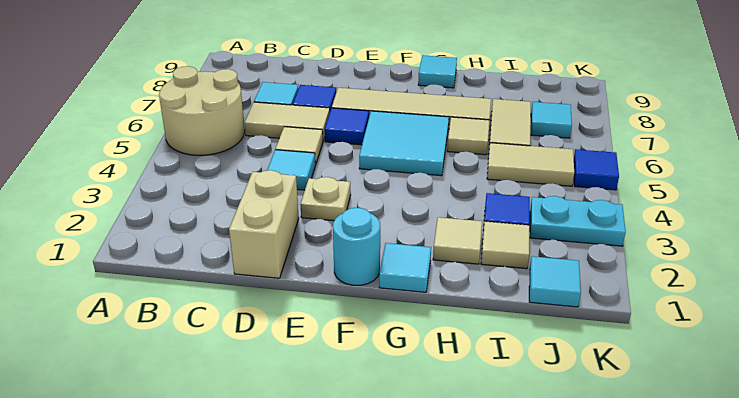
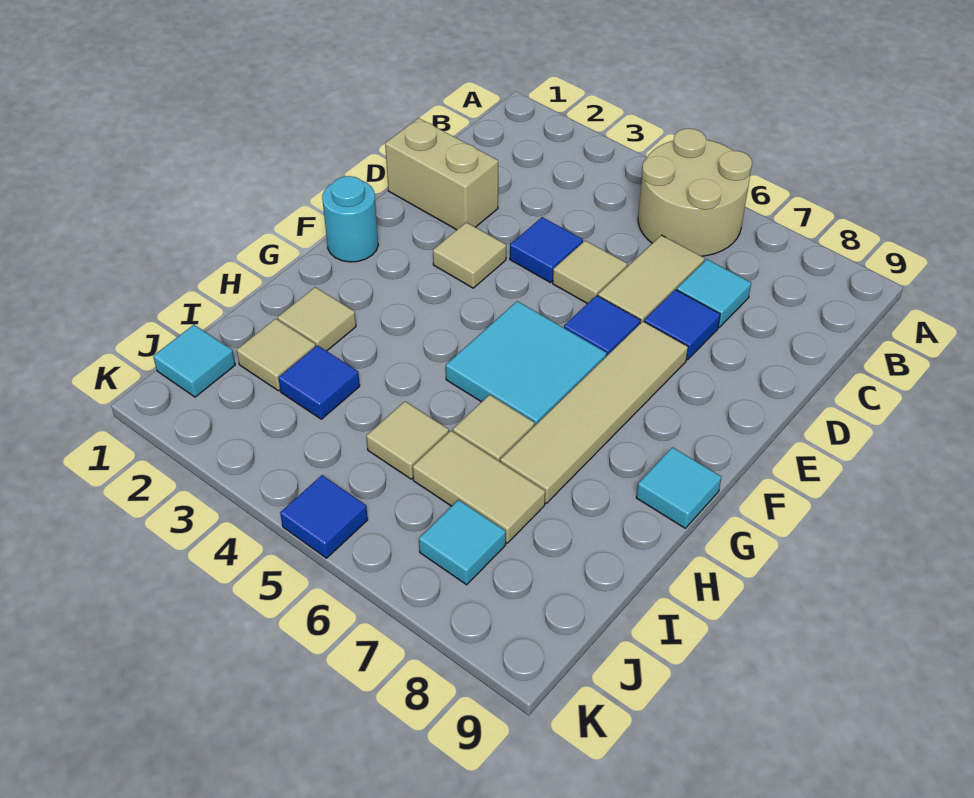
cyan 1x1 tile [267,150,315,190] -> blue 1x1 tile [510,217,583,283]
tan 1x1 plate [300,177,351,221] -> tan 1x1 tile [433,222,506,288]
cyan 1x1 tile [379,243,431,292] -> none
tan 1x2 tile [487,143,574,186] -> tan 1x1 tile [366,401,449,479]
cyan 1x2 plate [530,196,626,246] -> none

